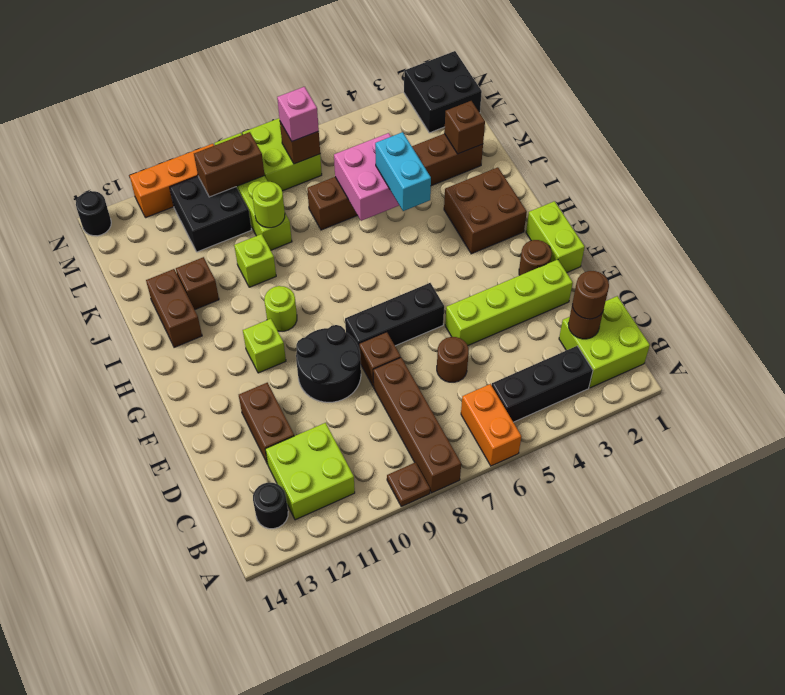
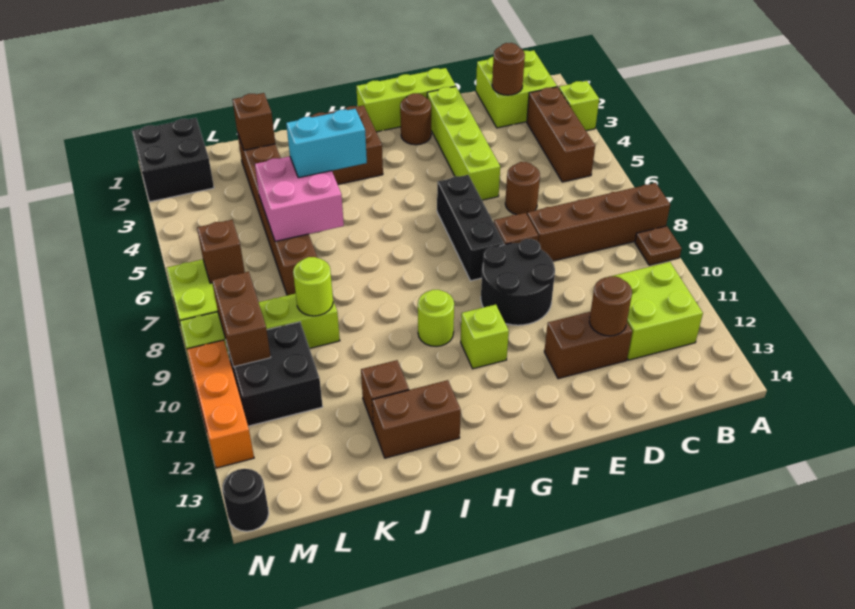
orange 1x2 brick [461,384,521,466] -> none
black 1x3 brick [492,346,593,422] -> brown 1x3 brick [527,87,595,182]
black 1x1 round brick [253,483,288,529] -> none
brown 1x1 round brick [573,271,609,319] -> brown 1x1 round brick moved to [589,276,632,336]
lime 1x2 brick [526,201,585,273] -> lime 1x3 brick [356,68,456,132]
lime 1x1 brick [234,234,276,287] -> lime 1x1 brick moved to [559,81,599,131]
pink 1x1 brick [277,87,319,141] -> none

